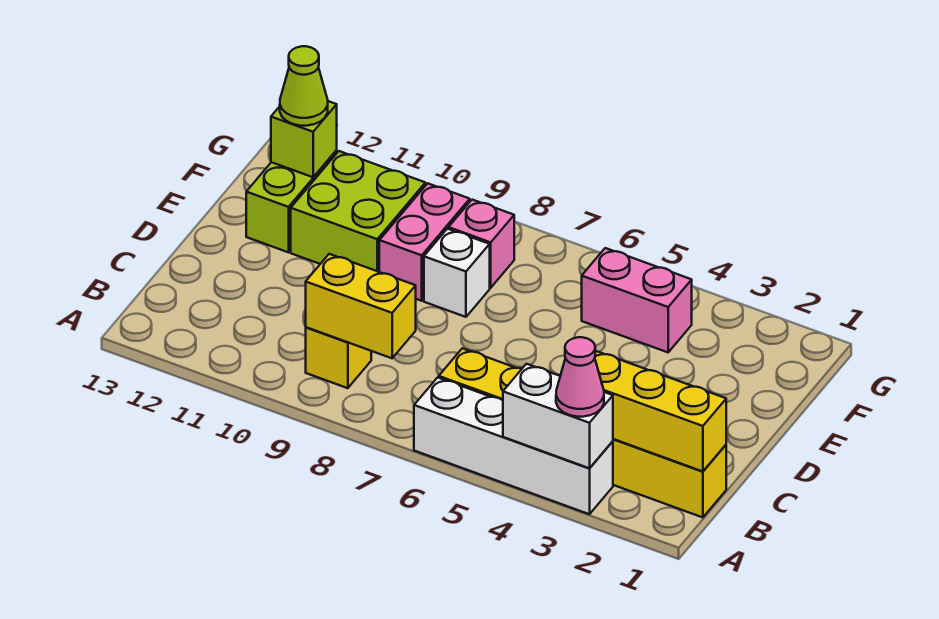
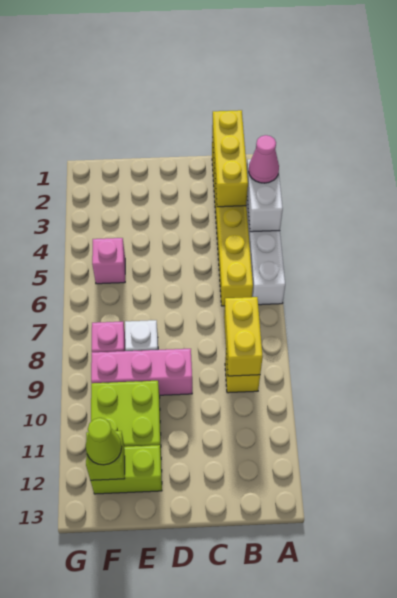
pink 1x2 brick [379,183,470,301] -> pink 1x3 brick [91,349,192,395]
pink 1x2 brick [582,248,692,352] -> pink 1x1 brick [92,238,125,284]

